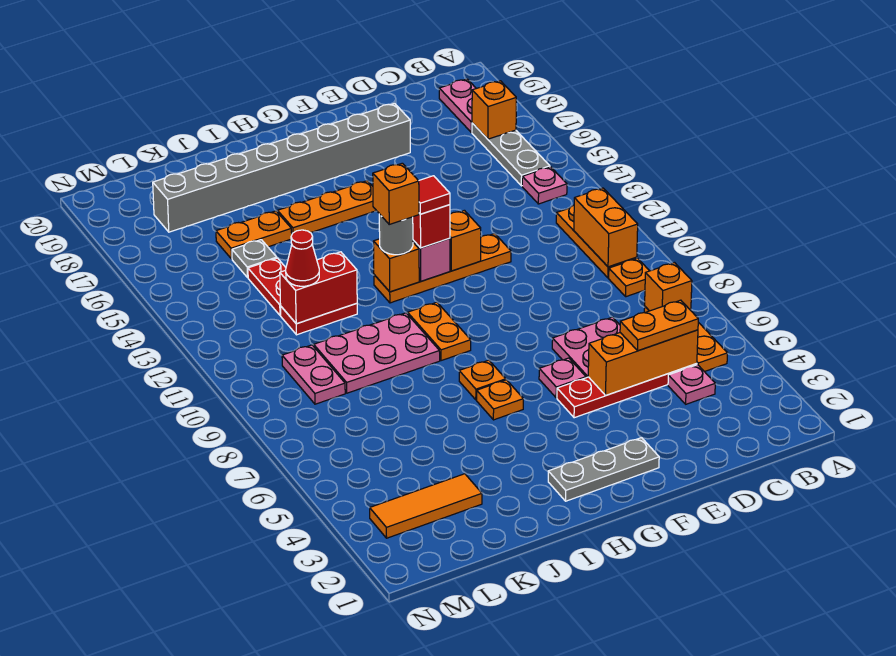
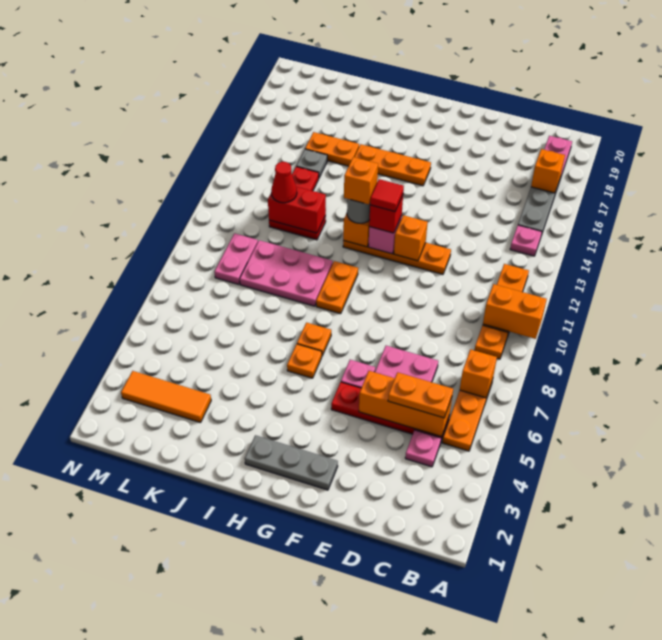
orange 1x2 brick [574,188,638,267] -> orange 1x2 brick turned to [483,284,547,339]
grey 1x8 brick [153,103,410,232] -> none

